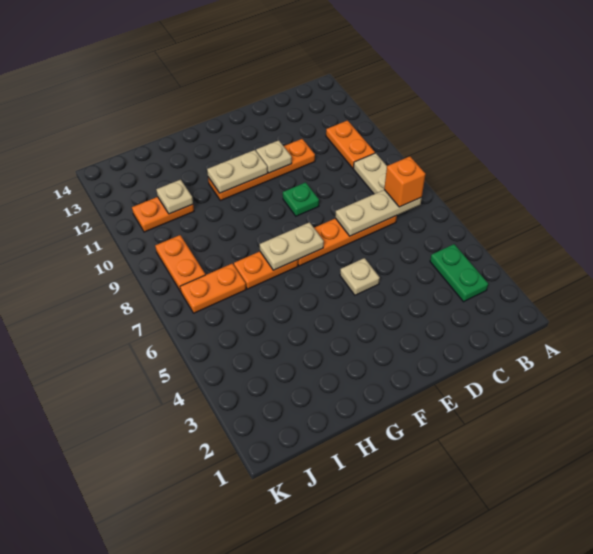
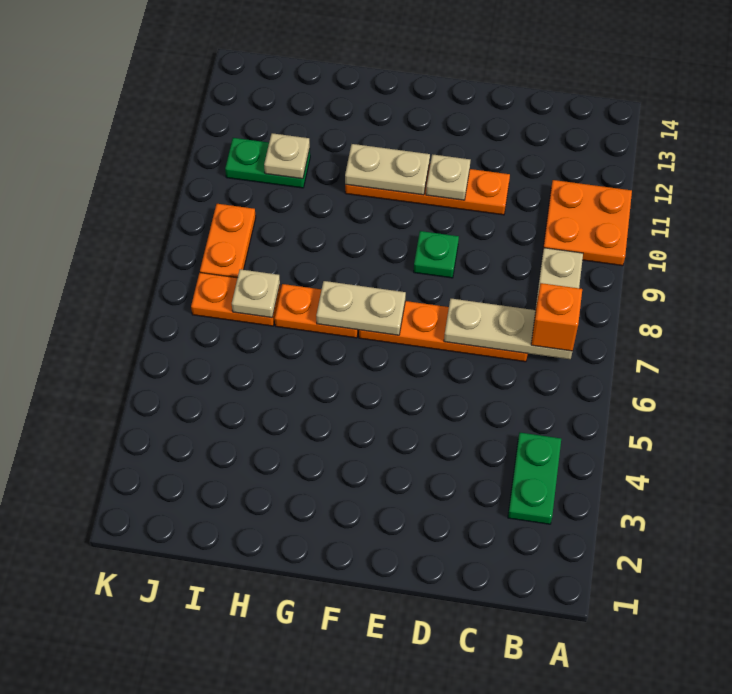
orange 1x2 plate [326,121,375,168] -> orange 2x2 plate [543,180,632,266]
tan 1x1 plate [340,258,380,295] -> tan 1x1 plate moved to [232,269,280,318]
orange 1x2 plate [132,197,194,232] -> green 1x2 plate [225,138,310,188]

